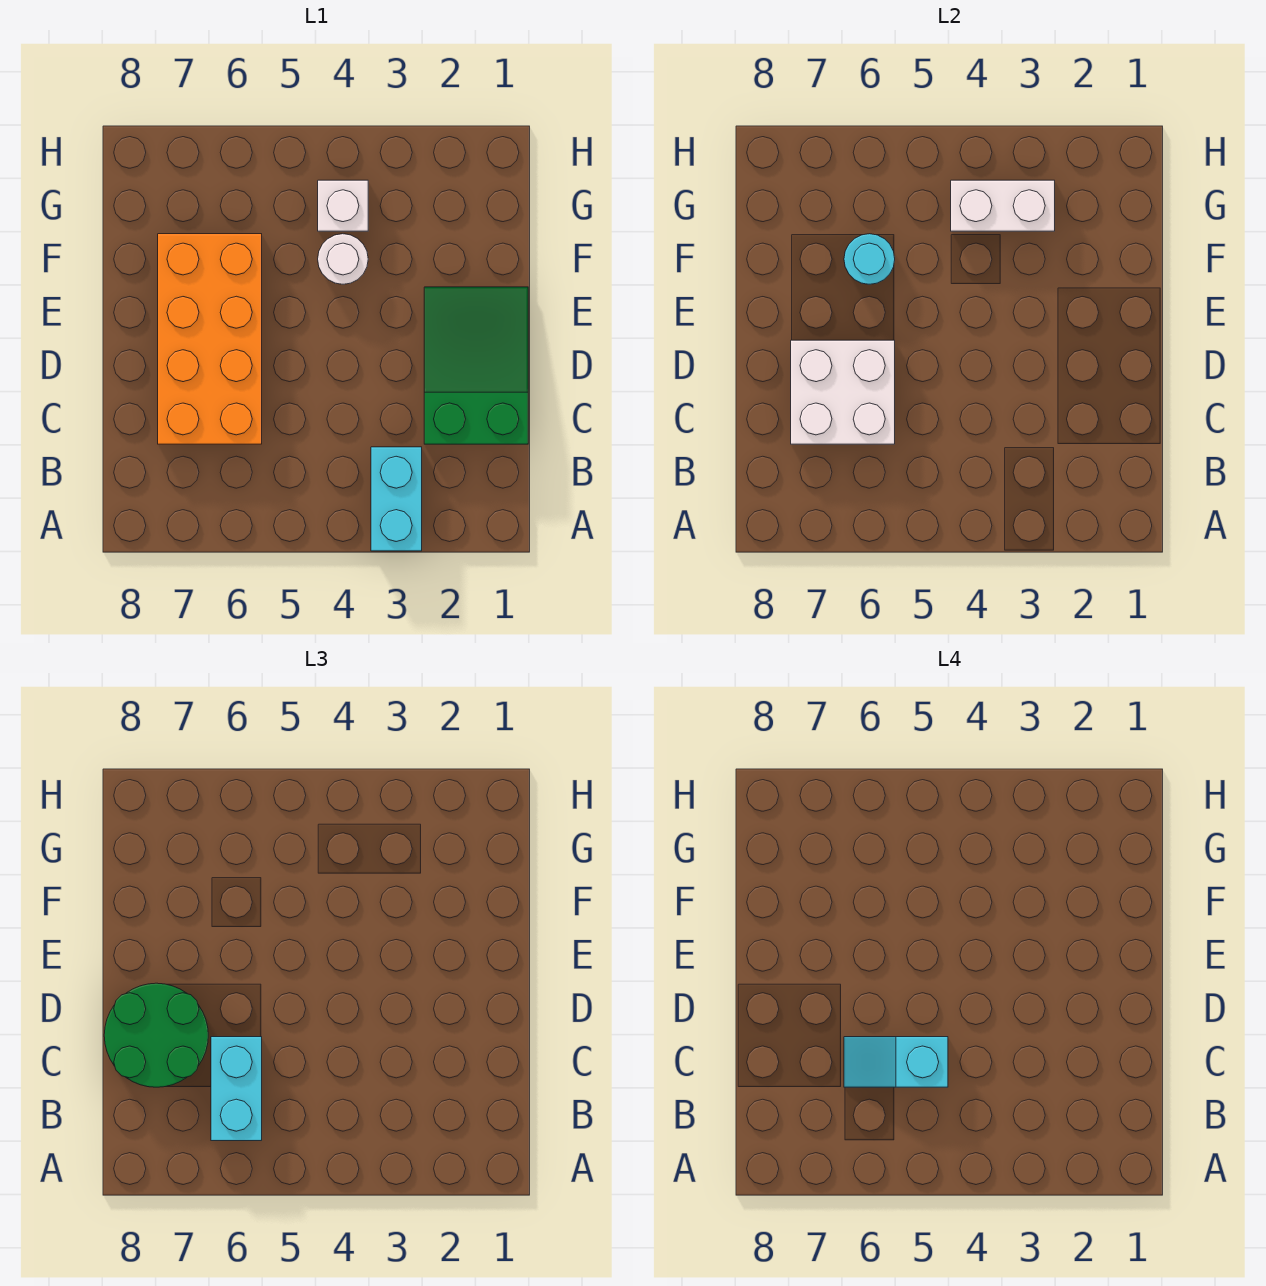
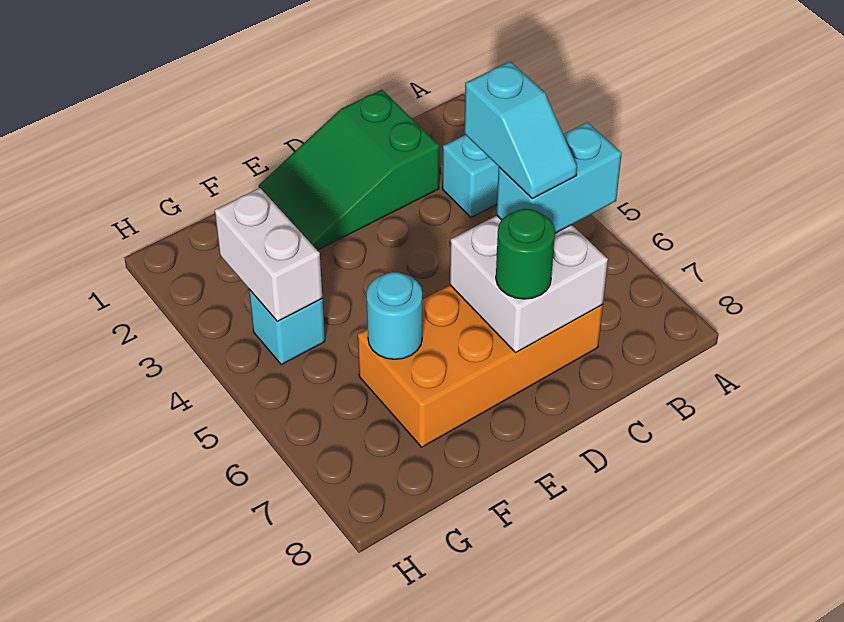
green 2x2 round brick [104,983,208,1087] -> green 1x1 round brick [496,209,555,299]
white 1x1 round brick [318,234,368,284] -> none
white 1x1 brick [318,180,368,231] -> cyan 1x1 brick [249,289,325,364]

